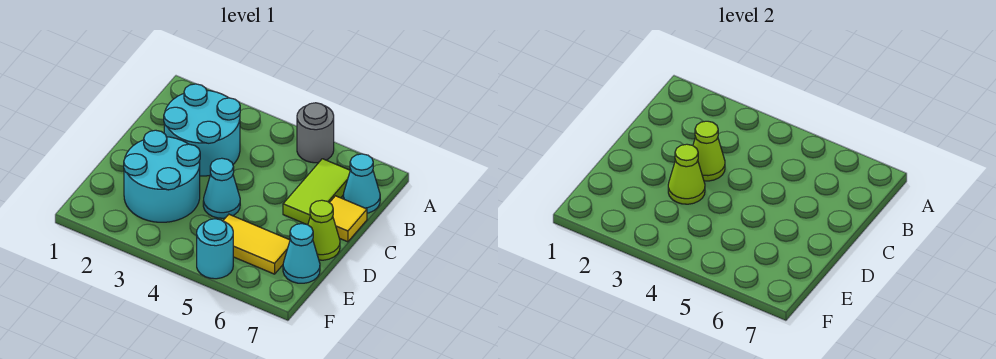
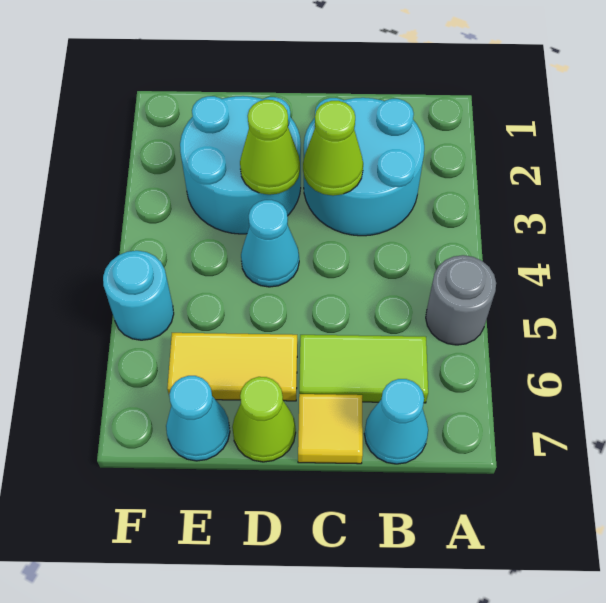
yellow 1x2 tile [223,214,290,274] -> yellow 1x2 tile turned to [167,333,297,401]

